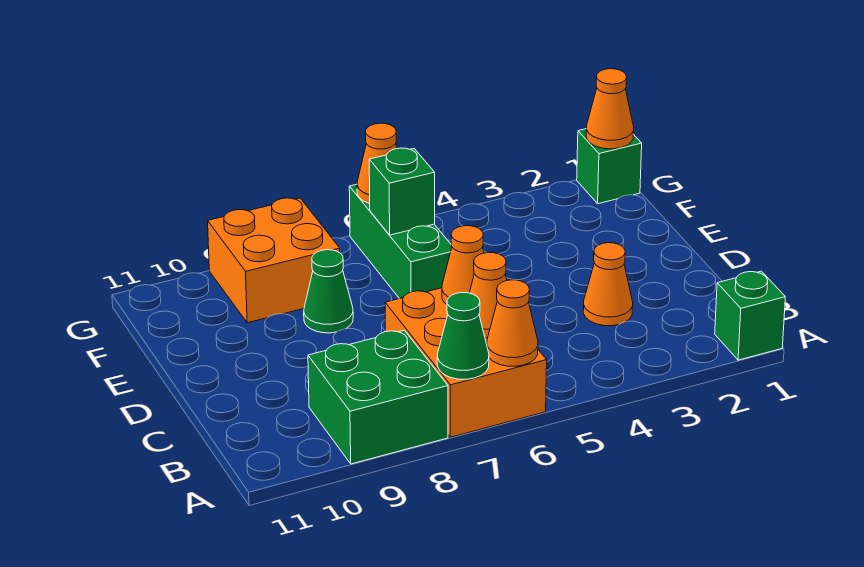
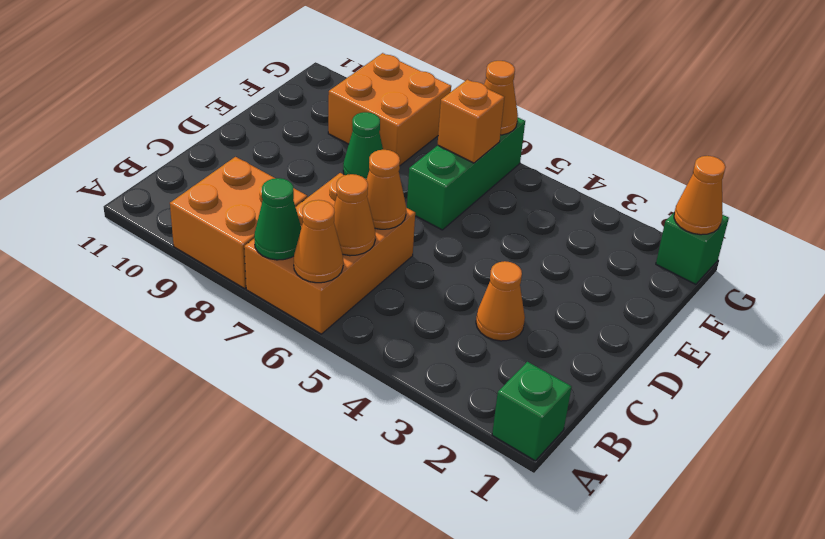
green 2x2 brick [308,330,448,464] -> orange 2x2 brick [170,157,307,289]
green 1x1 brick [369,148,435,235] -> orange 1x1 brick [438,80,504,163]

